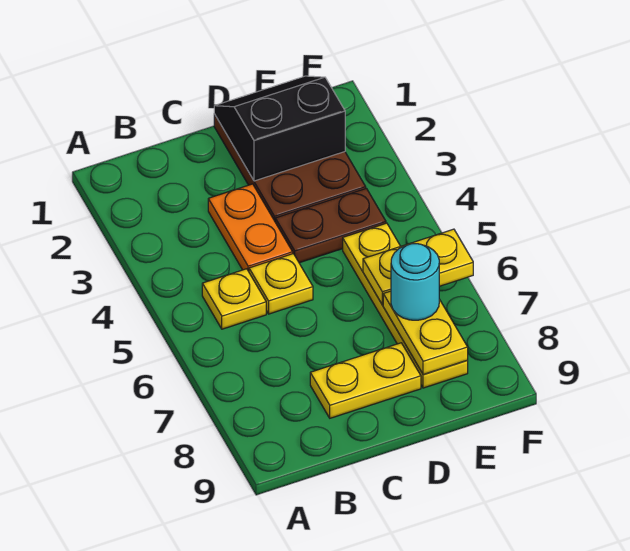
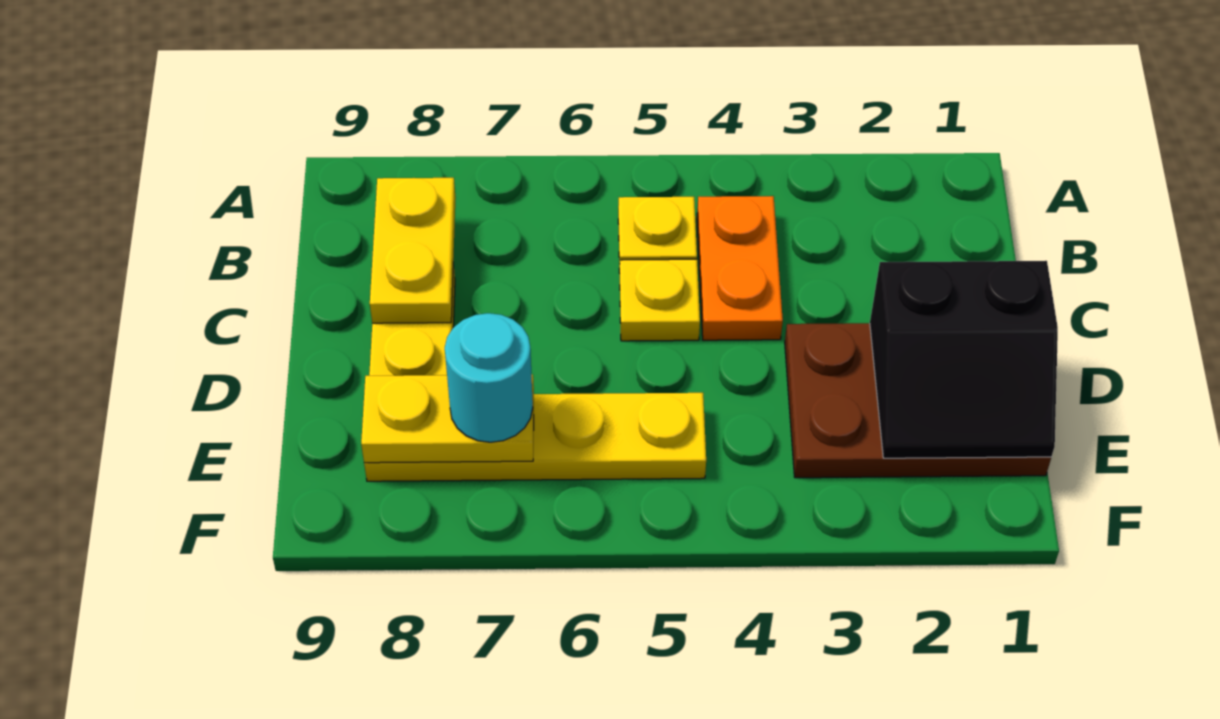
orange 1x2 plate [208,184,293,271] -> orange 1x2 plate turned to [697,196,783,340]
black 2x2 slope [214,76,345,181] -> black 2x2 slope turned to [870,261,1058,458]
brown 1x2 plate [275,188,386,263] -> none
yellow 1x2 plate [363,229,473,305] -> yellow 1x2 plate moved to [370,177,456,323]

